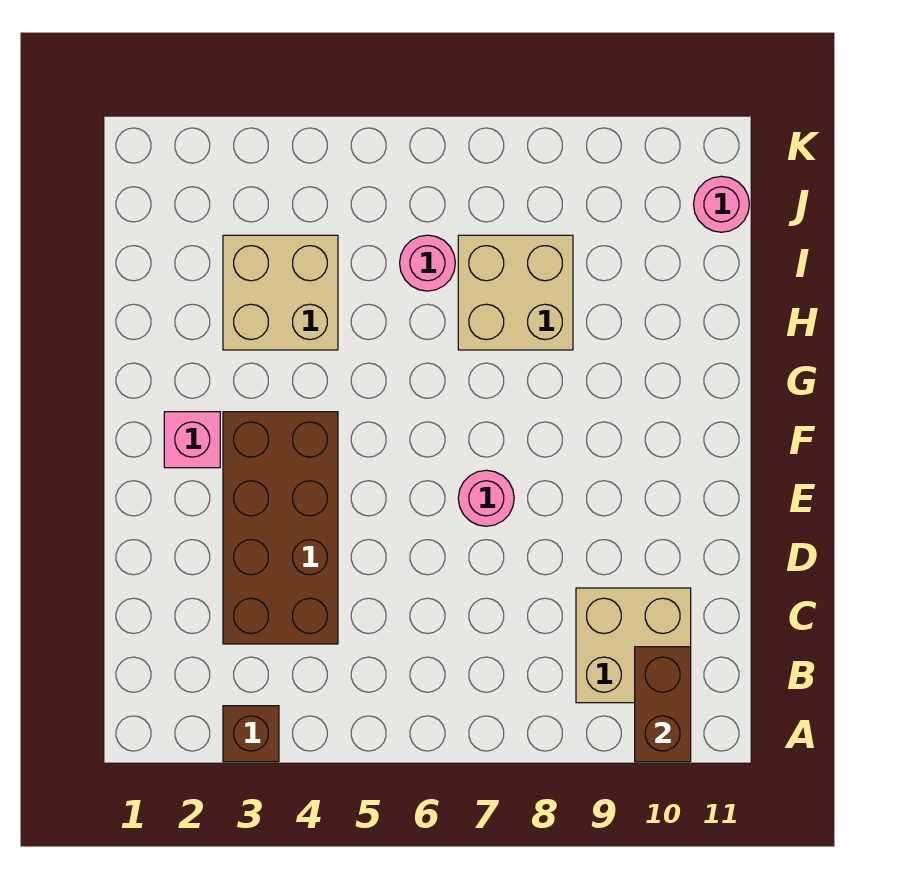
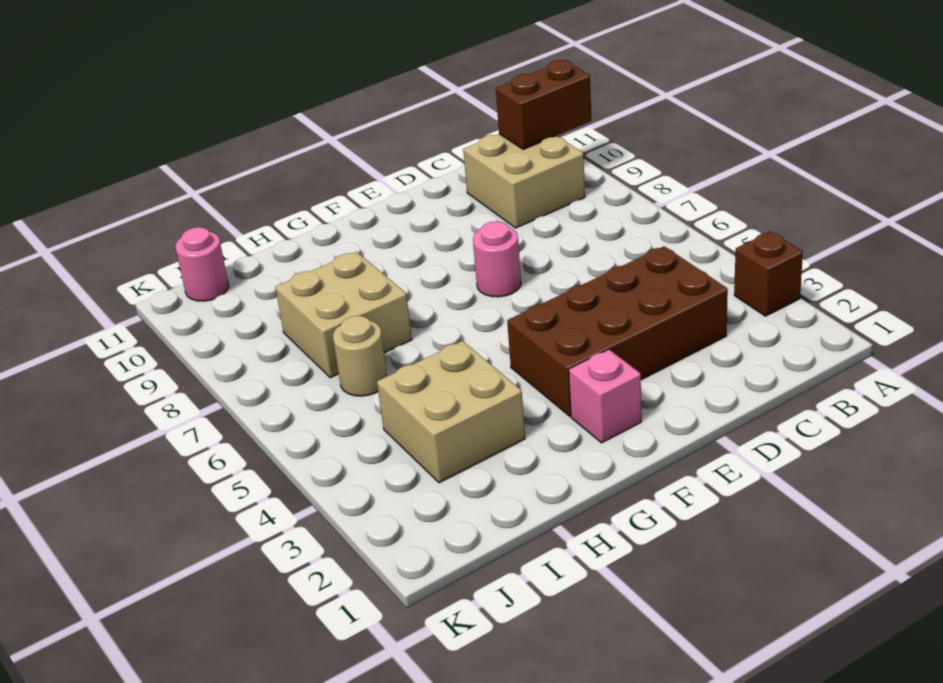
pink 1x1 round brick [400,235,455,291] -> tan 1x1 round brick [333,316,387,396]

